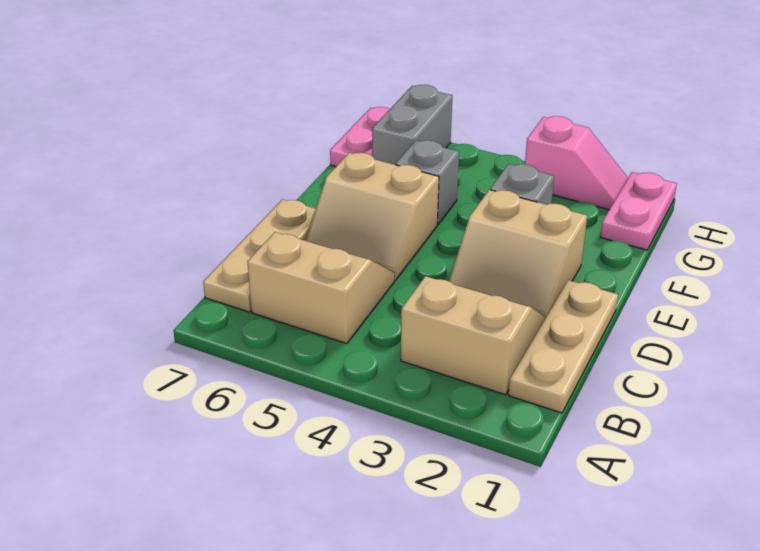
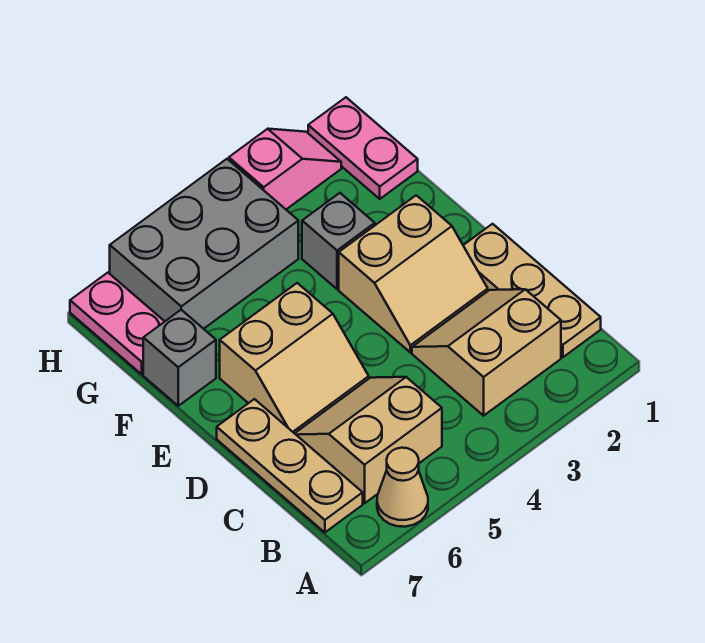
none -> tan 1x1 cone [377,448,428,527]
grey 1x1 brick [396,140,459,225] -> grey 1x1 brick moved to [143,310,216,406]
grey 1x2 brick [372,85,452,165] -> grey 2x3 brick [110,159,298,329]

